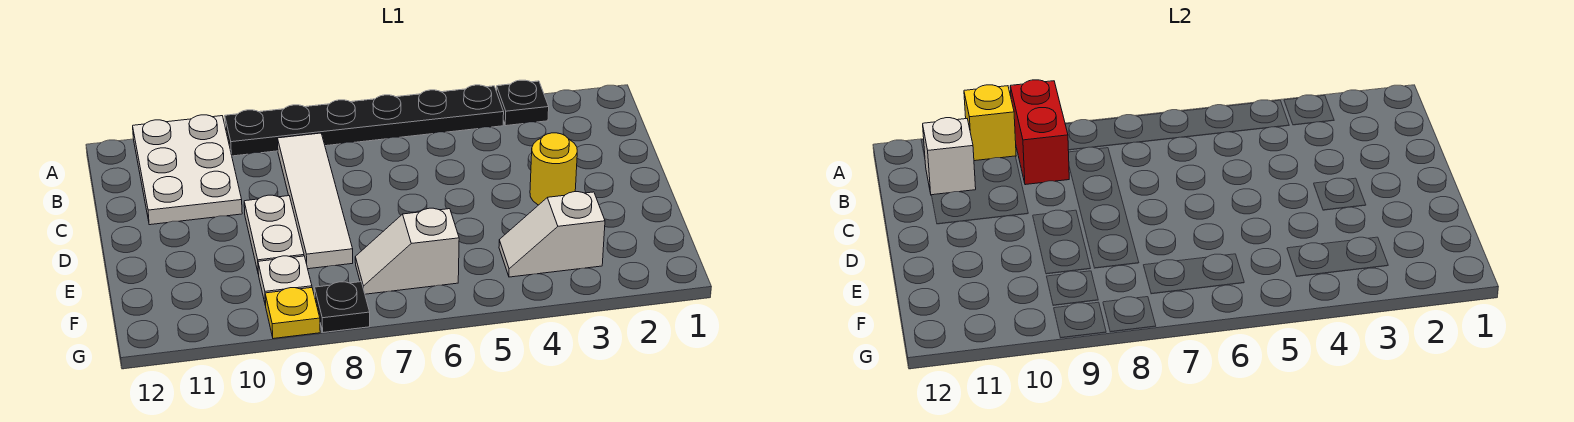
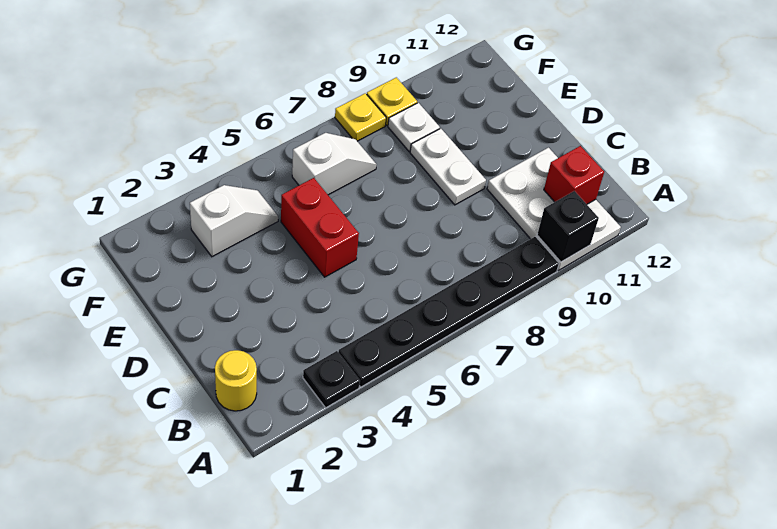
red 1x2 brick [1010,80,1069,185] -> red 1x2 brick moved to [281,178,359,277]
yellow 1x1 brick [964,85,1016,161] -> black 1x1 brick [537,191,599,262]
white 1x4 tile [278,133,353,269] -> none
white 1x1 brick [923,118,976,195] -> red 1x1 brick [544,146,604,204]
yellow 1x1 round brick [530,133,577,205] -> yellow 1x1 round brick moved to [215,350,257,411]
black 1x1 plate [315,282,370,332] -> yellow 1x1 plate [335,93,386,141]

